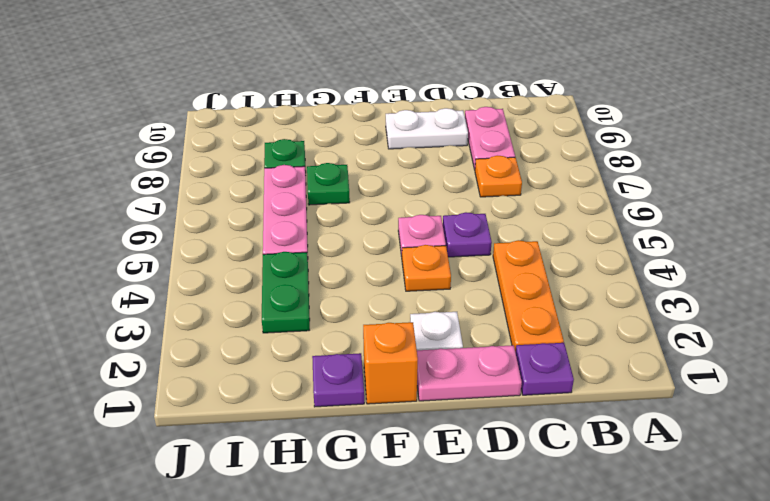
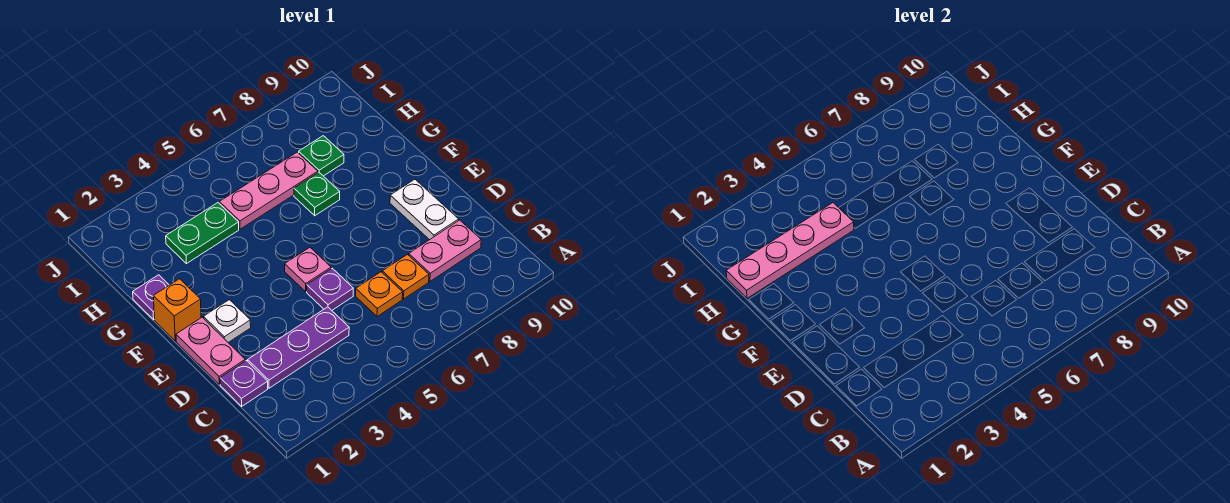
orange 1x3 plate [493,240,564,352] -> purple 1x3 plate [248,307,349,388]
orange 1x1 plate [402,245,451,291] -> orange 1x1 plate moved to [356,272,403,317]
none -> pink 1x4 plate [726,203,854,298]

